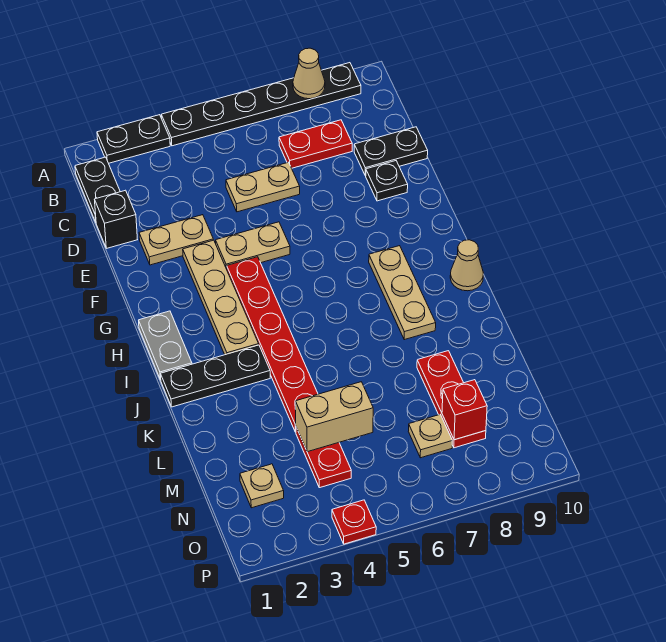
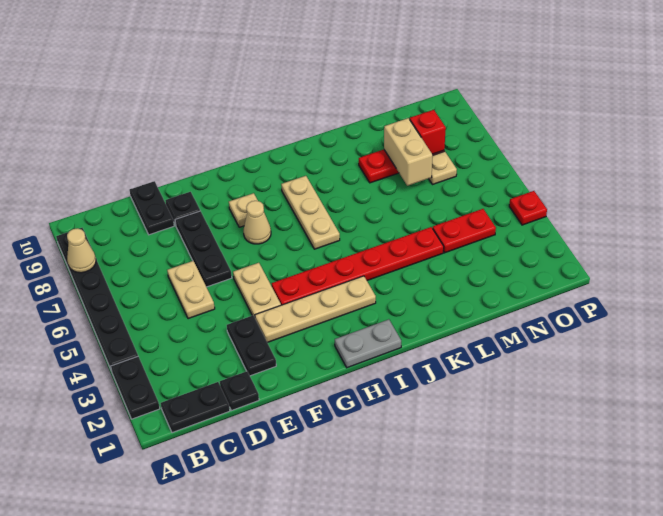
red 1x2 plate [279,120,352,168] -> none
black 1x1 brick [95,190,138,248] -> black 1x1 plate [220,371,259,411]
tan 1x2 plate [139,215,213,265] -> black 1x2 plate [227,316,276,376]
tan 1x3 plate [369,246,436,340] -> tan 1x3 plate turned to [281,176,340,249]
tan 1x1 cone [450,240,483,291] -> tan 1x1 cone moved to [243,201,271,244]
black 1x3 plate [161,345,270,407] -> black 1x3 plate moved to [175,211,232,287]
tan 1x2 brick [295,382,373,452] -> tan 1x2 brick moved to [384,118,433,186]
tan 1x1 plate [240,464,284,508] -> tan 1x1 plate moved to [229,193,258,227]

